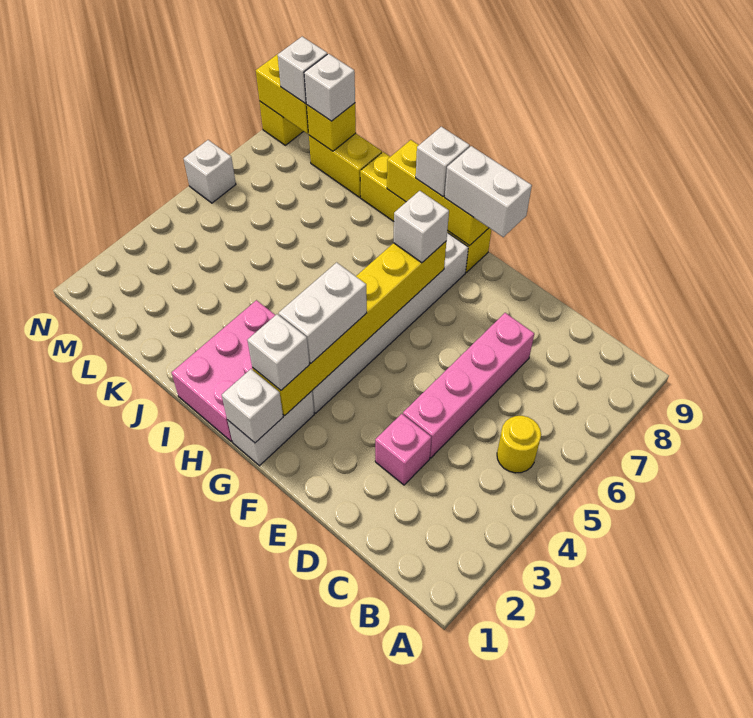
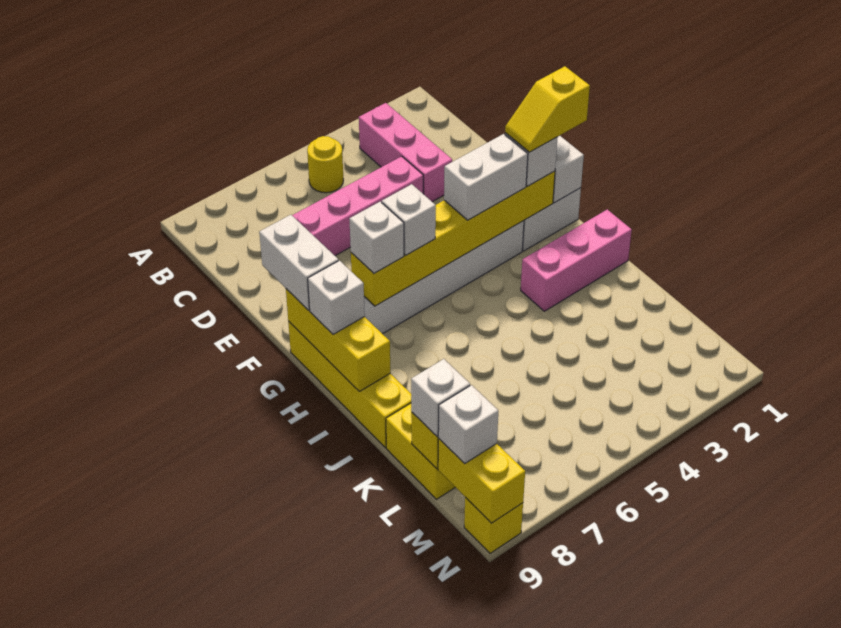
pink 1x1 brick [375,414,431,485] -> pink 1x3 brick [359,103,453,202]
none -> yellow 1x2 slope [505,66,590,152]
pink 2x3 brick [171,300,275,441] -> pink 1x3 brick [521,209,632,311]
white 1x1 brick [184,140,236,203] -> white 1x1 brick moved to [382,184,436,255]

